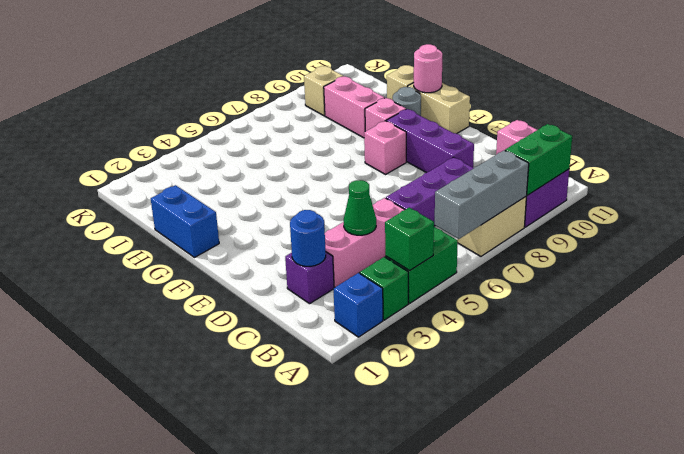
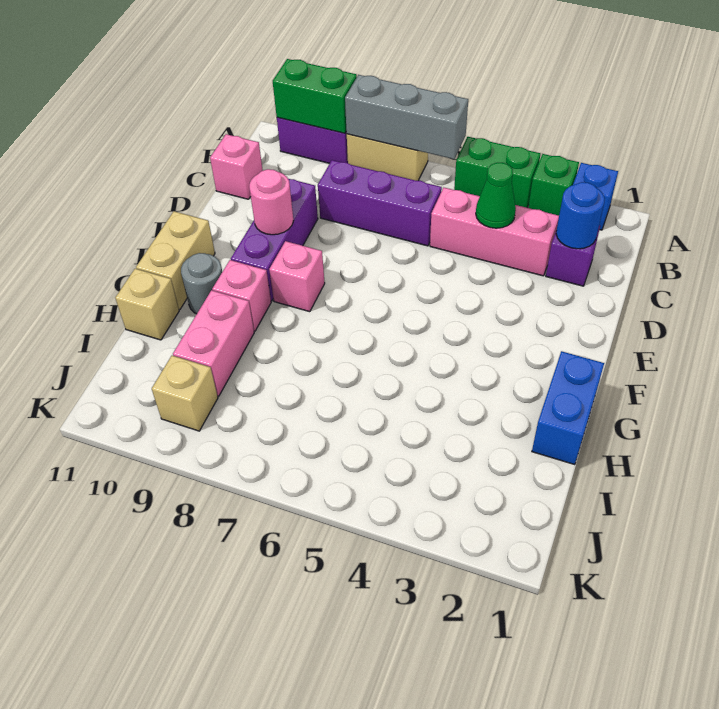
green 1x1 brick [385,208,434,271] -> none
pink 1x1 round brick [414,44,442,93] -> pink 1x1 round brick moved to [249,169,293,235]

